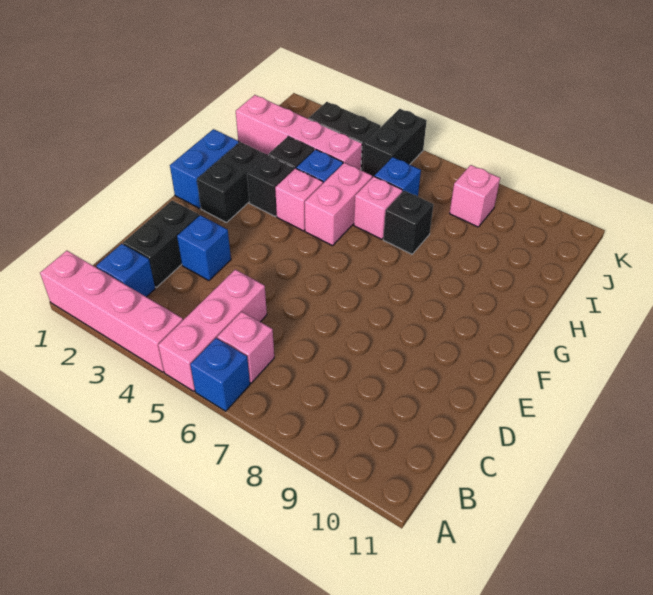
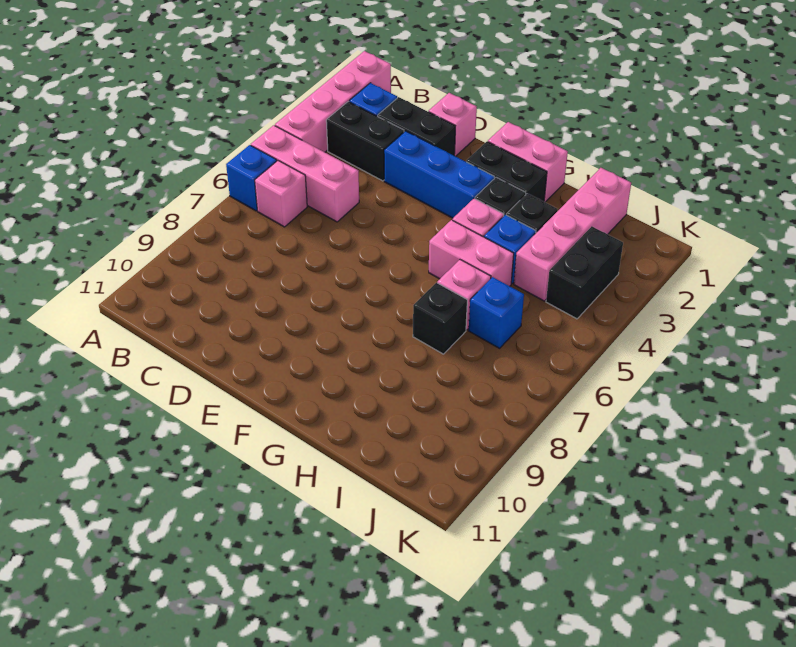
blue 1x1 brick [177,215,231,281] -> blue 1x3 brick [384,131,494,218]
blue 1x2 brick [170,129,239,208] -> pink 1x2 brick [488,122,568,202]
black 1x2 brick [363,109,427,178] -> black 1x2 brick moved to [326,102,404,181]
pink 1x1 brick [450,165,500,227] -> pink 1x1 brick moved to [429,93,477,156]

